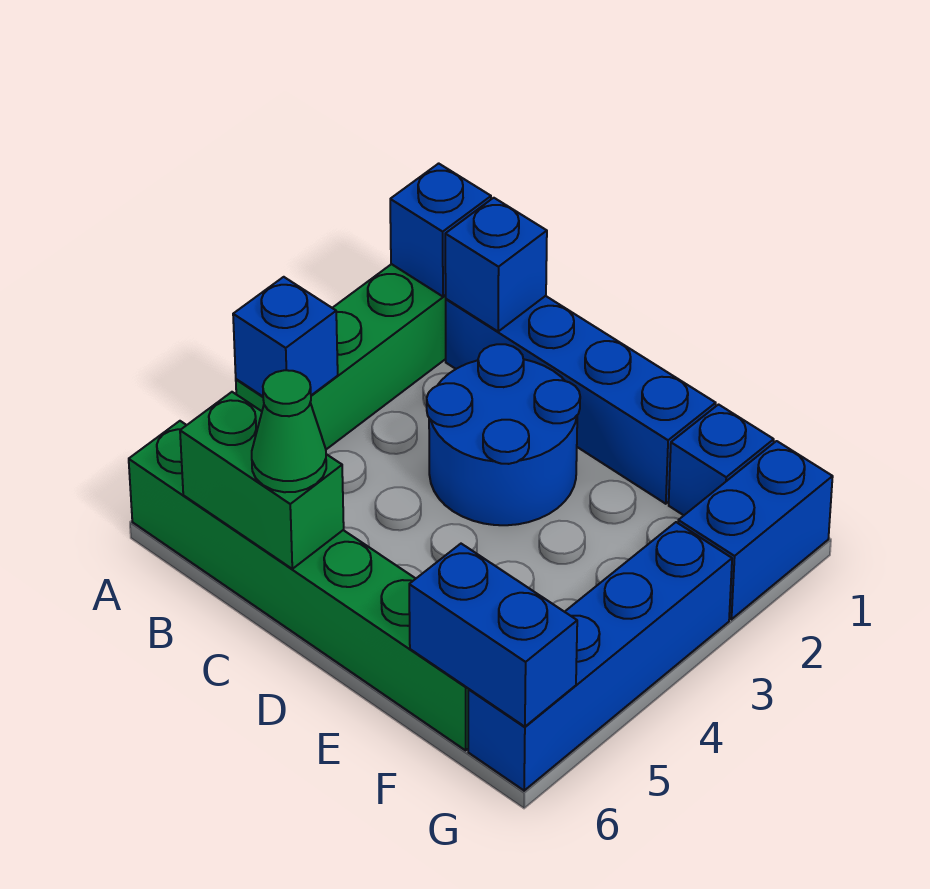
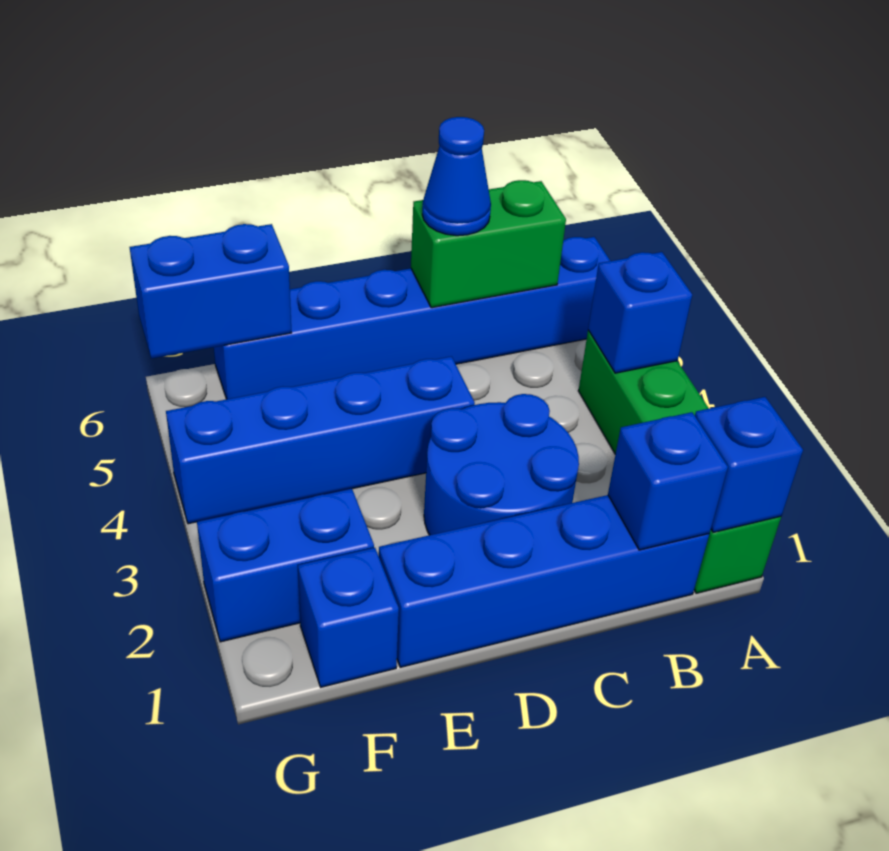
green 1x6 brick [129,421,469,750] -> blue 1x6 brick [214,237,610,399]
green 1x1 cone [252,370,326,492] -> blue 1x1 cone [422,117,491,236]
blue 1x2 brick [678,441,833,619] -> blue 1x2 brick turned to [197,489,374,642]
blue 1x4 brick [468,522,732,791] -> blue 1x4 brick turned to [166,356,475,524]

